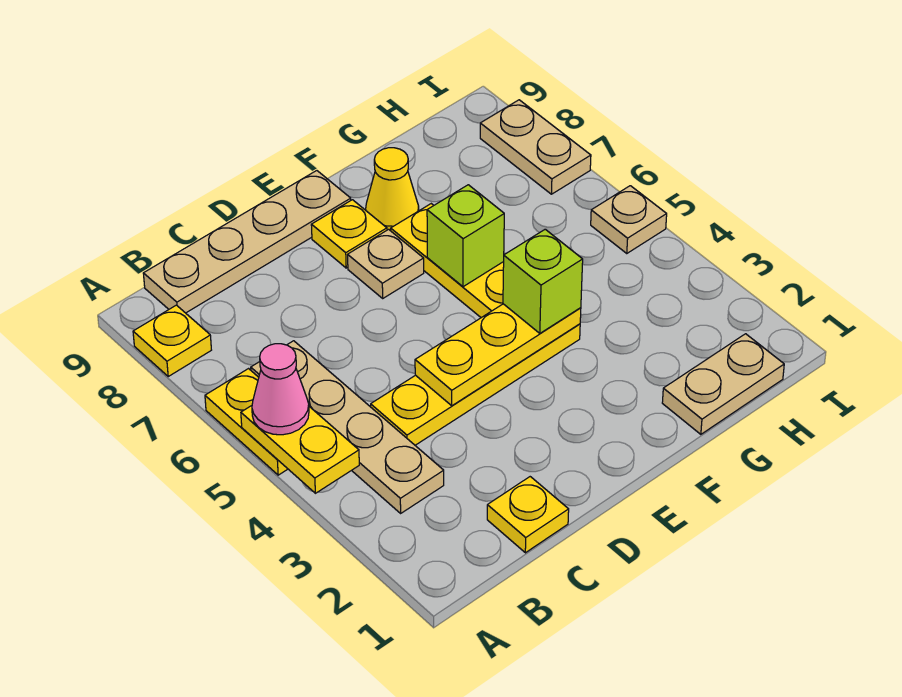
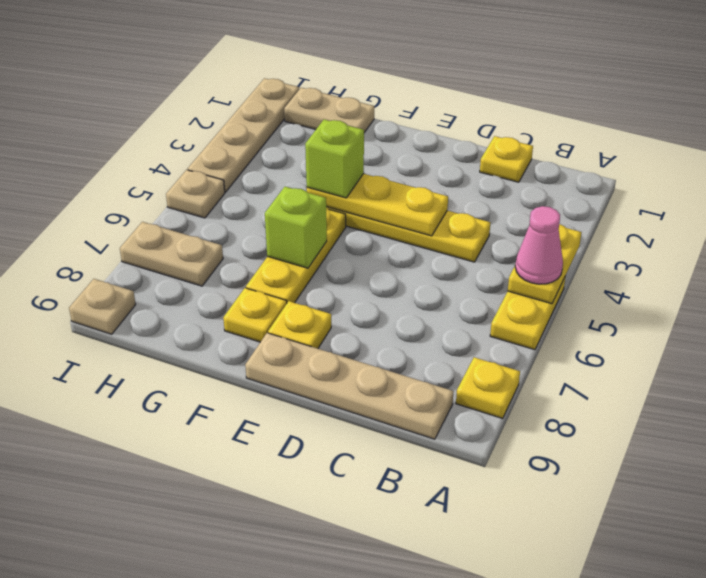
tan 1x4 plate [251,341,444,513] -> tan 1x4 plate moved to [188,78,299,192]
tan 1x1 plate [348,229,424,298] -> tan 1x1 plate moved to [69,279,136,334]
yellow 1x1 cone [366,148,419,231] -> yellow 1x1 plate [223,288,287,342]
tan 1x2 plate [480,100,591,194] -> tan 1x2 plate turned to [120,222,223,286]

